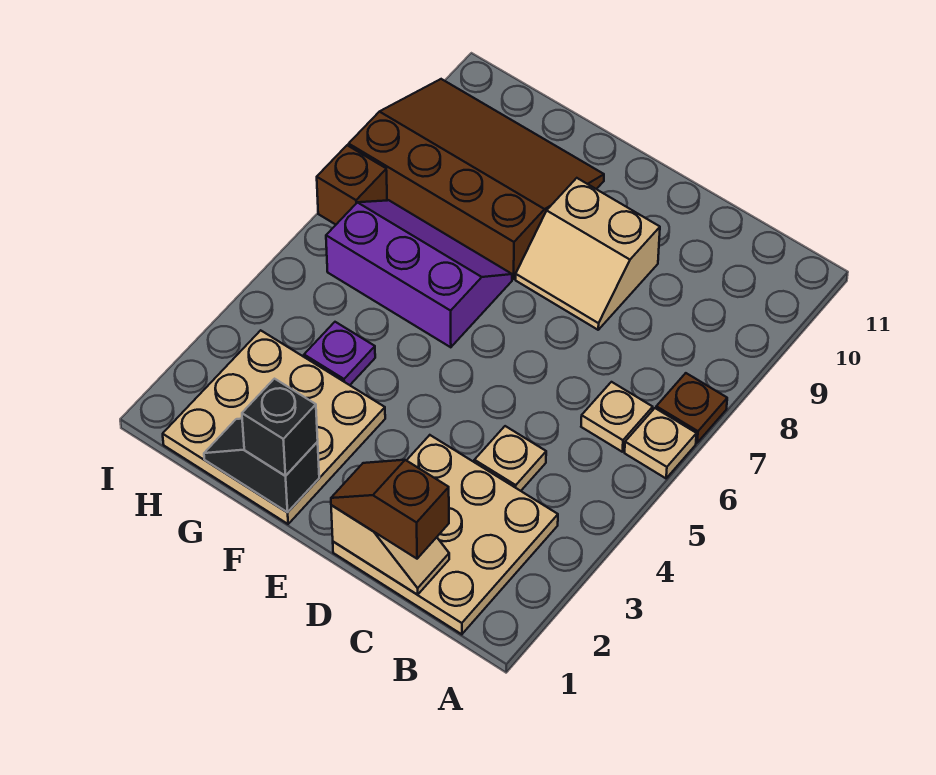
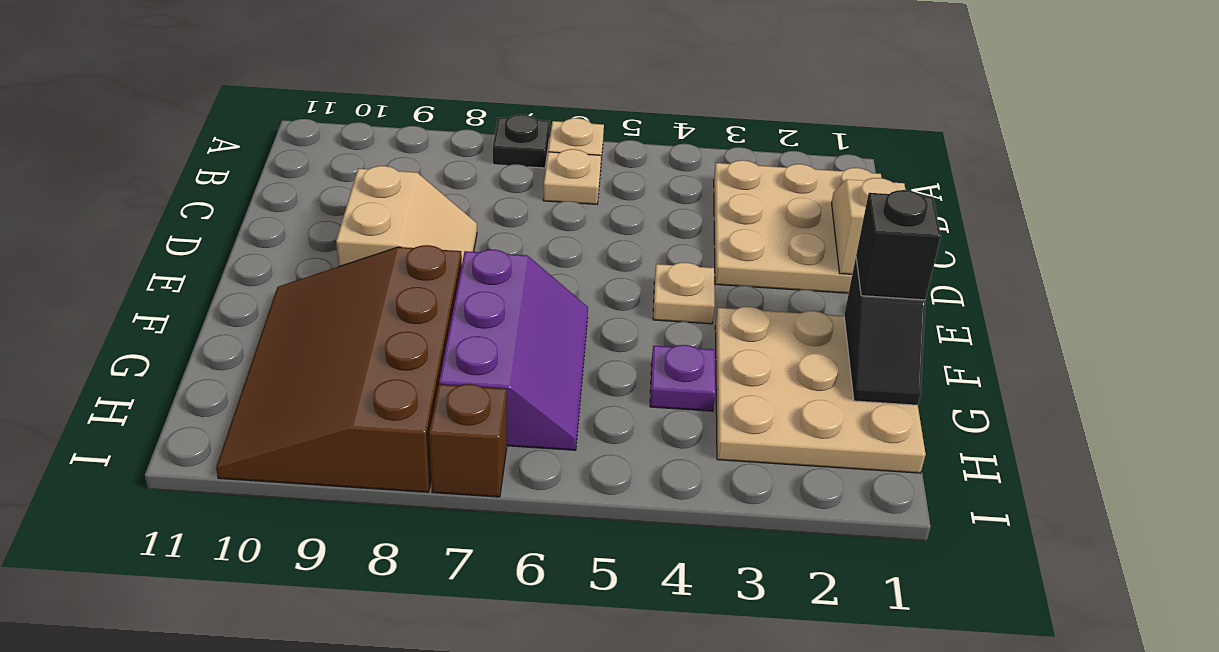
brown 1x1 plate [656,373,727,443] -> black 1x1 plate [493,115,550,168]
brown 1x2 slope [331,460,449,559] -> none
tan 1x1 plate [474,426,546,491] -> tan 1x1 plate moved to [653,263,715,324]
purple 2x3 slope [326,200,512,347] -> purple 2x3 slope turned to [439,250,588,450]

